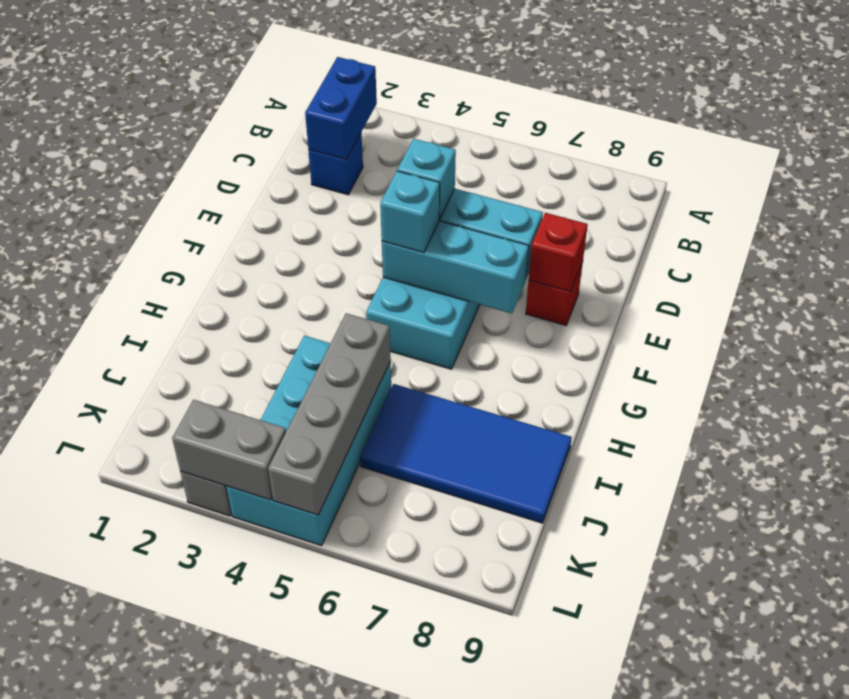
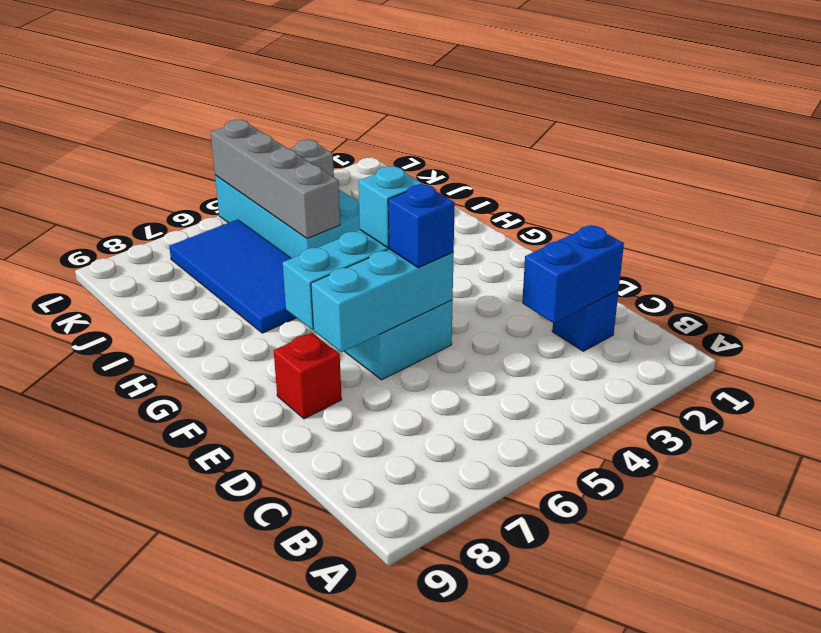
blue 1x2 brick [305,57,377,159] -> blue 1x2 brick turned to [522,225,624,323]
cyan 1x1 brick [397,139,456,219] -> blue 1x1 brick [388,184,455,268]
red 1x1 brick [529,213,588,292] -> none
blue 2x4 tile [360,384,572,523] -> blue 2x4 tile turned to [169,219,296,333]
grey 1x2 brick [172,400,286,500] -> none

